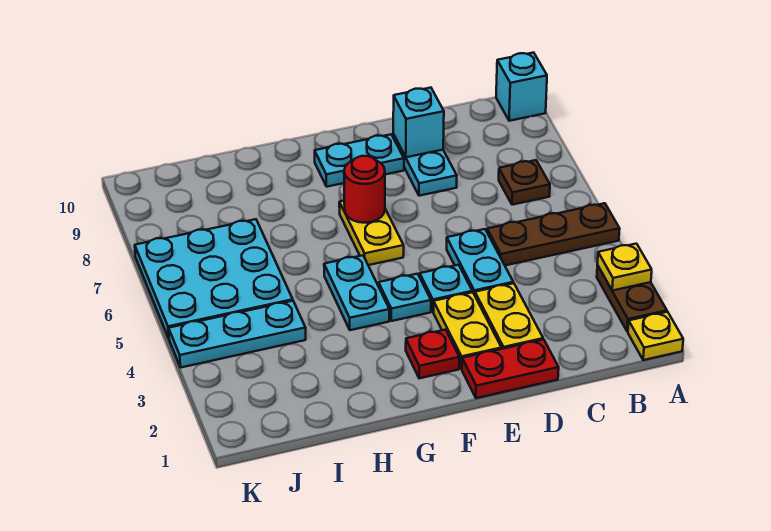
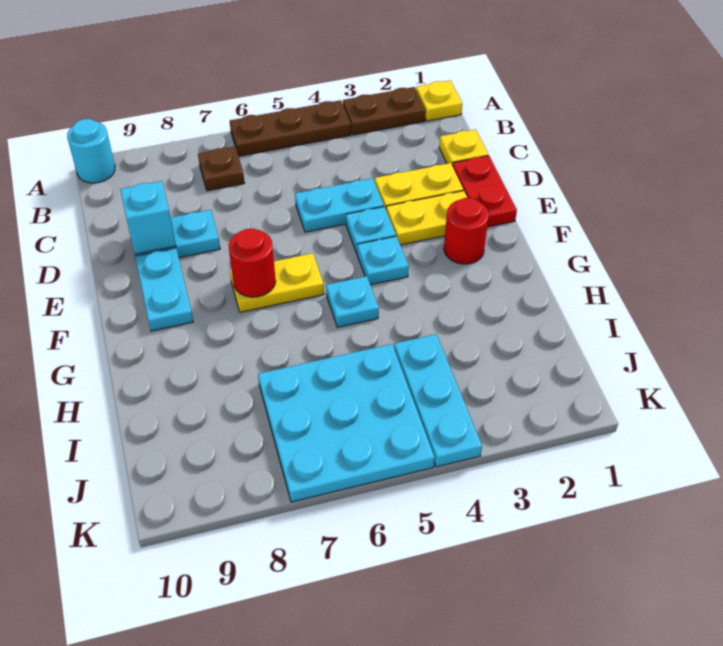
yellow 1x1 plate [597,244,652,291] -> yellow 1x1 plate moved to [439,129,488,166]
brown 1x3 plate [487,203,620,265] -> brown 1x3 plate turned to [230,100,351,156]
cyan 1x1 brick [496,53,547,121] -> cyan 1x1 round brick [67,119,115,183]
red 1x1 plate [406,330,459,378] -> red 1x1 round brick [444,198,489,264]
cyan 1x2 plate [324,255,389,330] -> cyan 1x1 plate [326,276,379,327]

